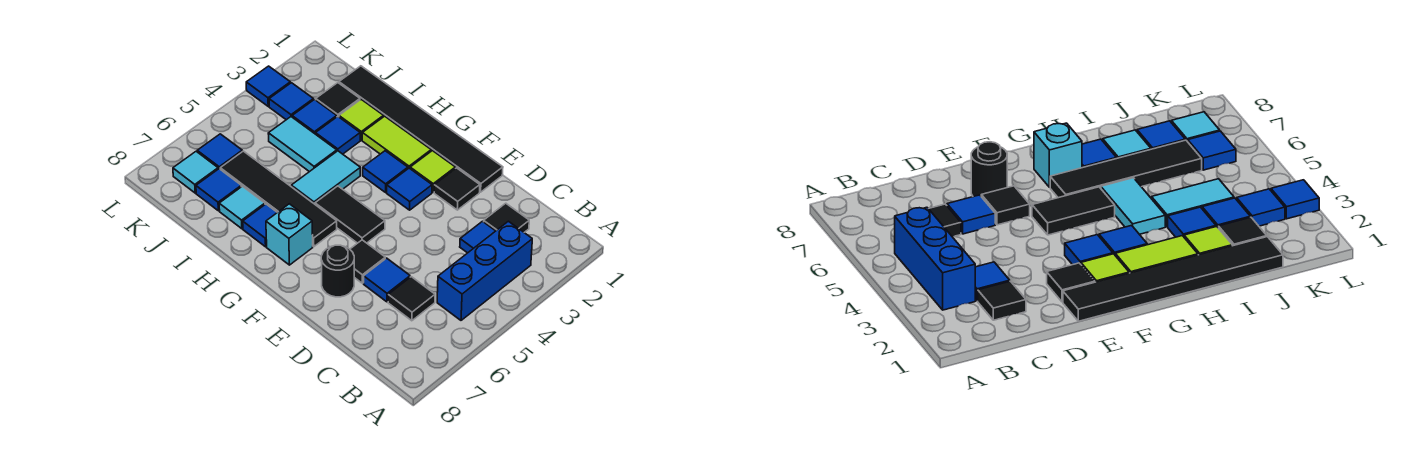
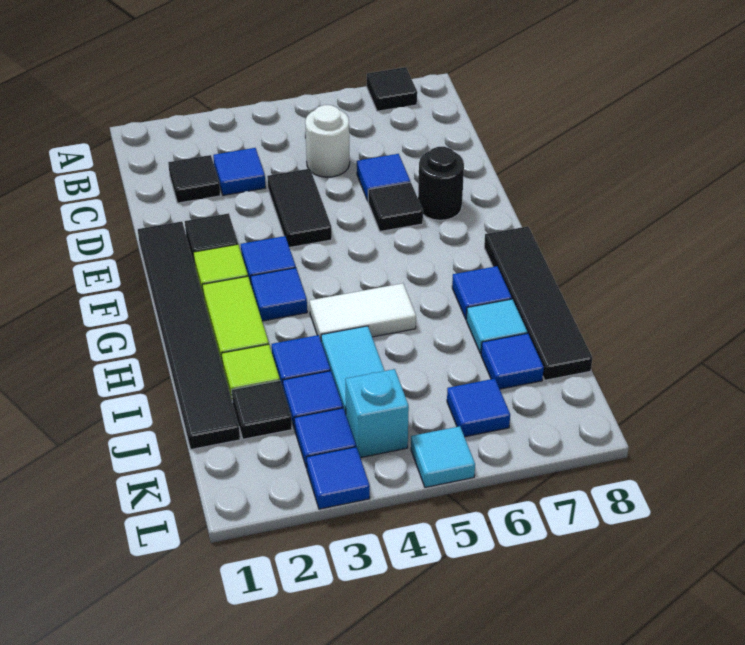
blue 1x3 brick [437,221,532,320] -> none
none -> white 1x1 round brick [305,105,350,177]
black 1x1 tile [388,277,435,321] -> black 1x1 tile moved to [367,67,417,111]
black 1x2 tile [315,186,385,243] -> black 1x2 tile moved to [267,169,332,248]
black 1x4 tile [220,151,337,247] -> black 1x4 tile moved to [484,226,592,380]
cyan 1x1 brick [266,204,313,265] -> cyan 1x1 brick moved to [345,369,409,458]
cyan 1x2 tile [291,151,360,204] -> white 1x2 tile [310,283,416,340]
cyan 1x1 tile [173,151,218,193] -> cyan 1x1 tile moved to [411,426,475,487]

